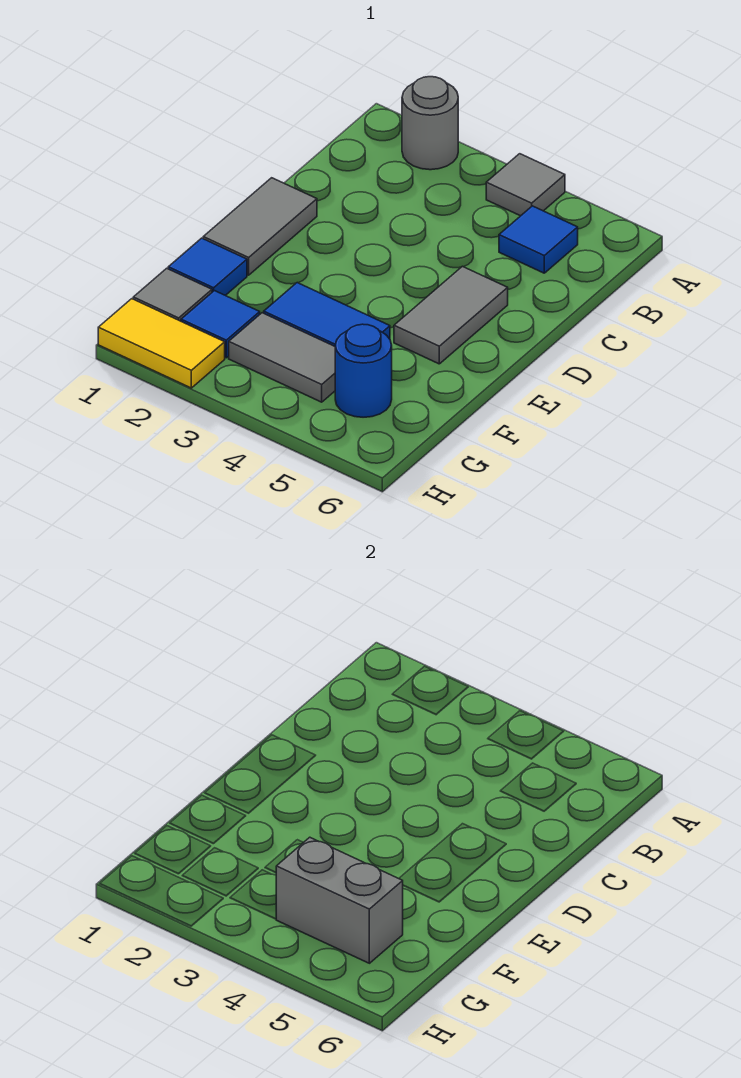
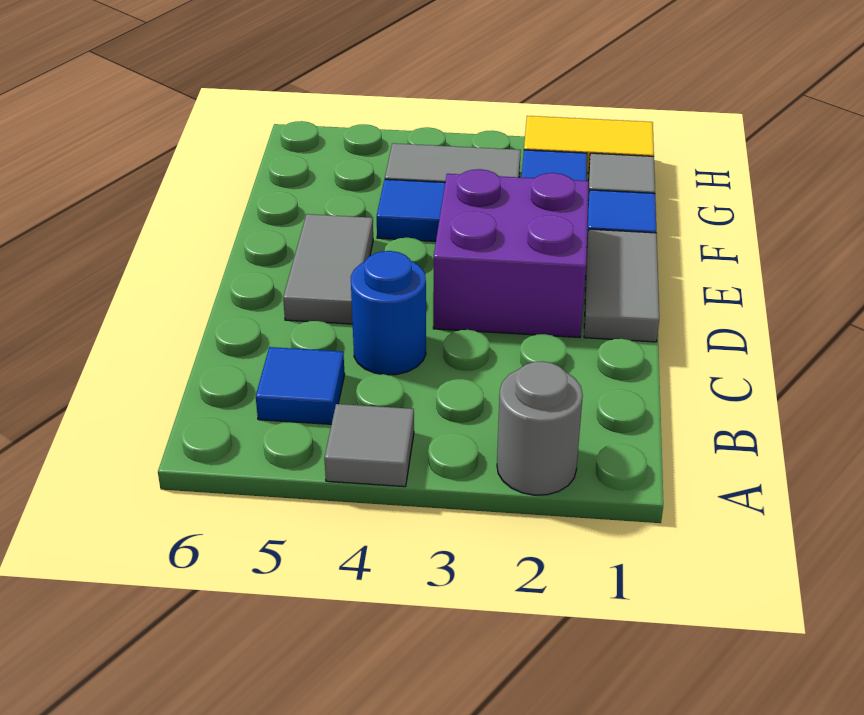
none -> purple 2x2 brick [433,169,589,338]
grey 1x2 brick [276,837,403,963] -> none
blue 1x1 round brick [335,324,392,417] -> blue 1x1 round brick moved to [351,251,426,375]

